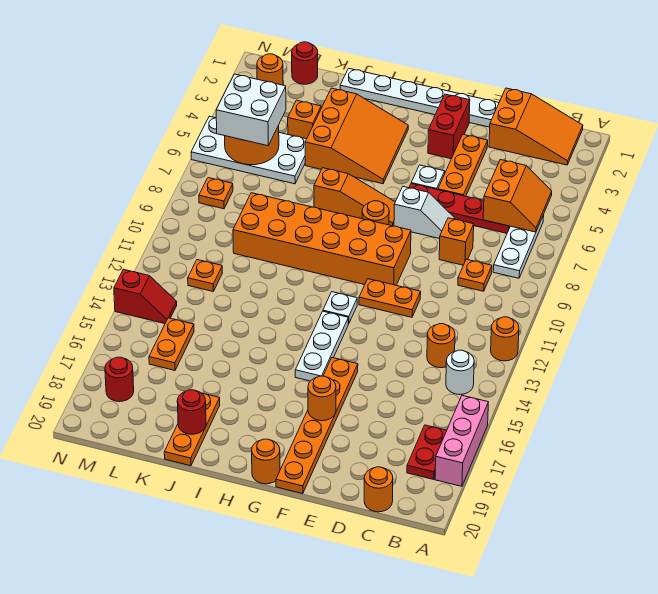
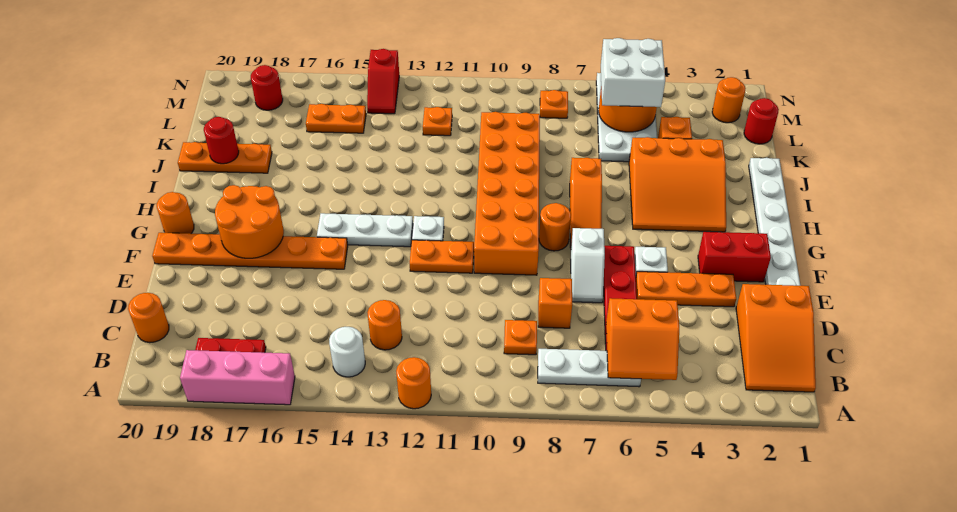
orange 1x2 plate [359,279,421,317] -> orange 1x2 plate turned to [410,240,474,273]
orange 1x1 round brick [308,376,336,421] -> orange 2x2 round brick [215,185,284,258]

